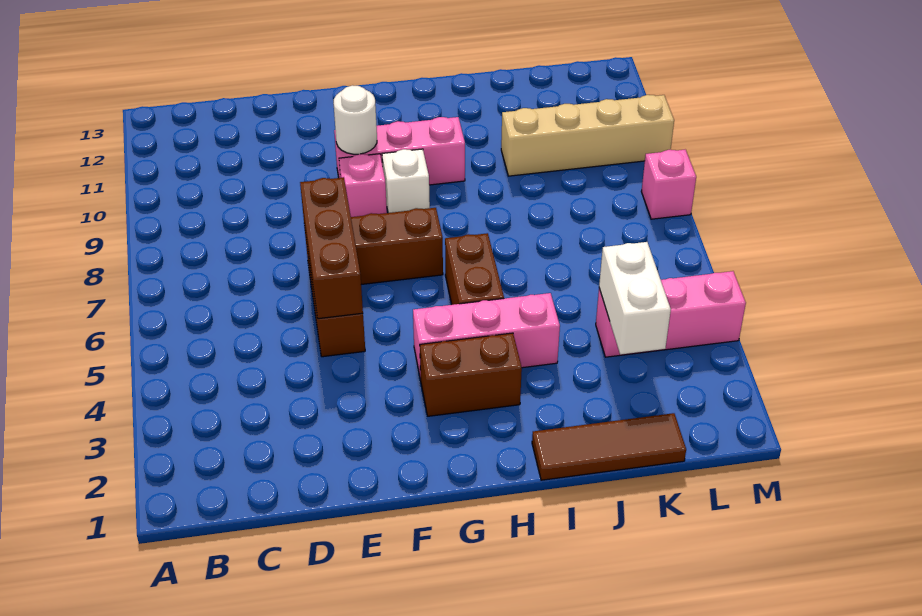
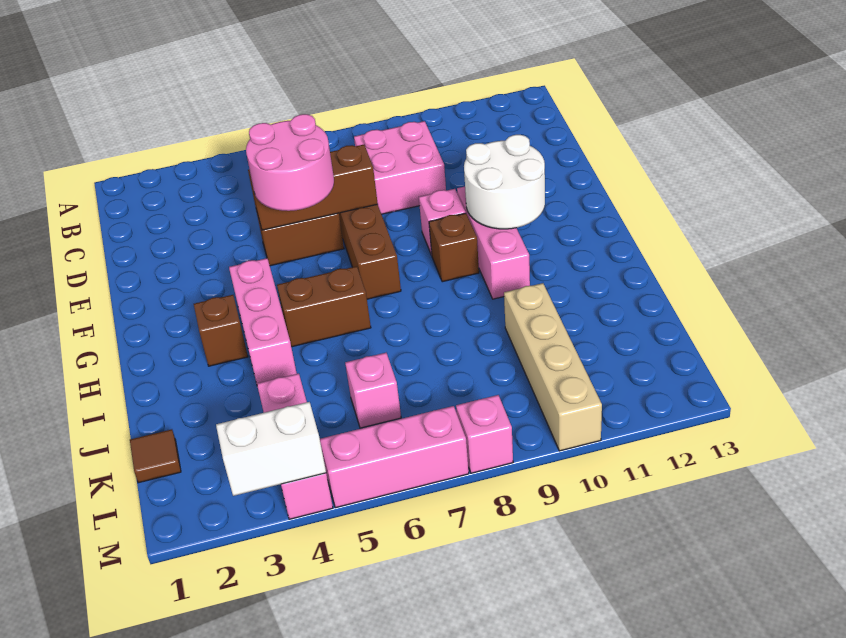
none -> pink 2x2 brick [354,121,446,214]
none -> pink 2x2 round brick [246,114,334,211]
white 1x1 round brick [334,85,377,154] -> white 2x2 round brick [464,135,545,229]
brown 1x2 brick [420,333,522,416] -> brown 1x1 brick [194,295,248,366]
white 1x1 brick [382,149,430,213] -> brown 1x1 brick [429,213,479,282]
brown 1x3 tile [532,413,686,480] -> brown 1x1 tile [130,429,181,483]
white 1x2 brick [599,242,671,355] -> white 1x2 brick moved to [216,402,326,496]
none -> pink 1x1 brick [345,353,401,428]
none -> pink 1x3 brick [320,406,469,508]

